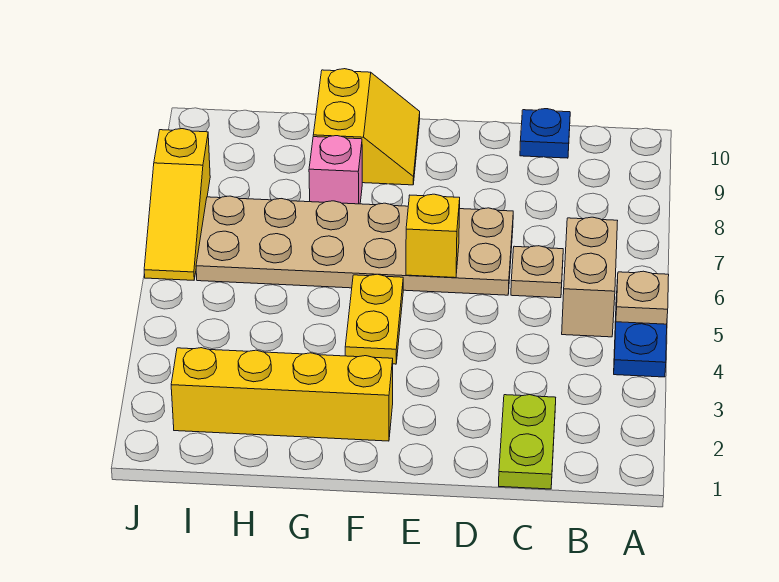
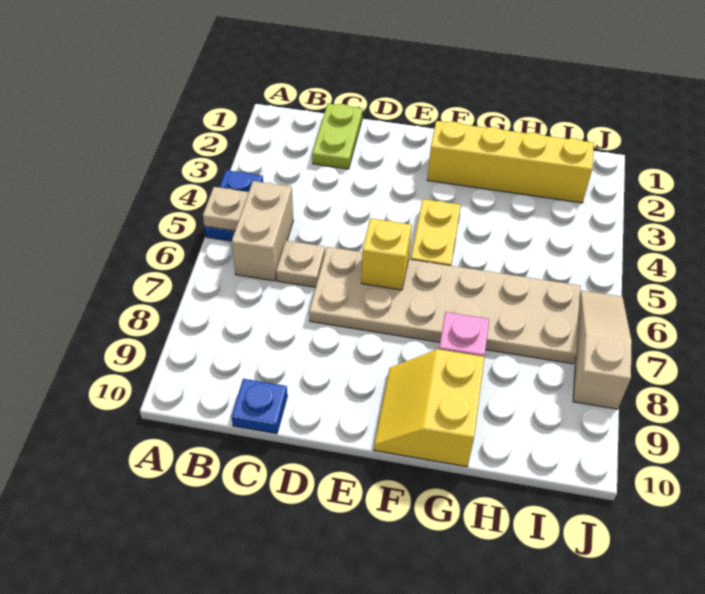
yellow 1x3 slope [144,129,210,280] -> tan 1x3 slope [573,290,632,409]

